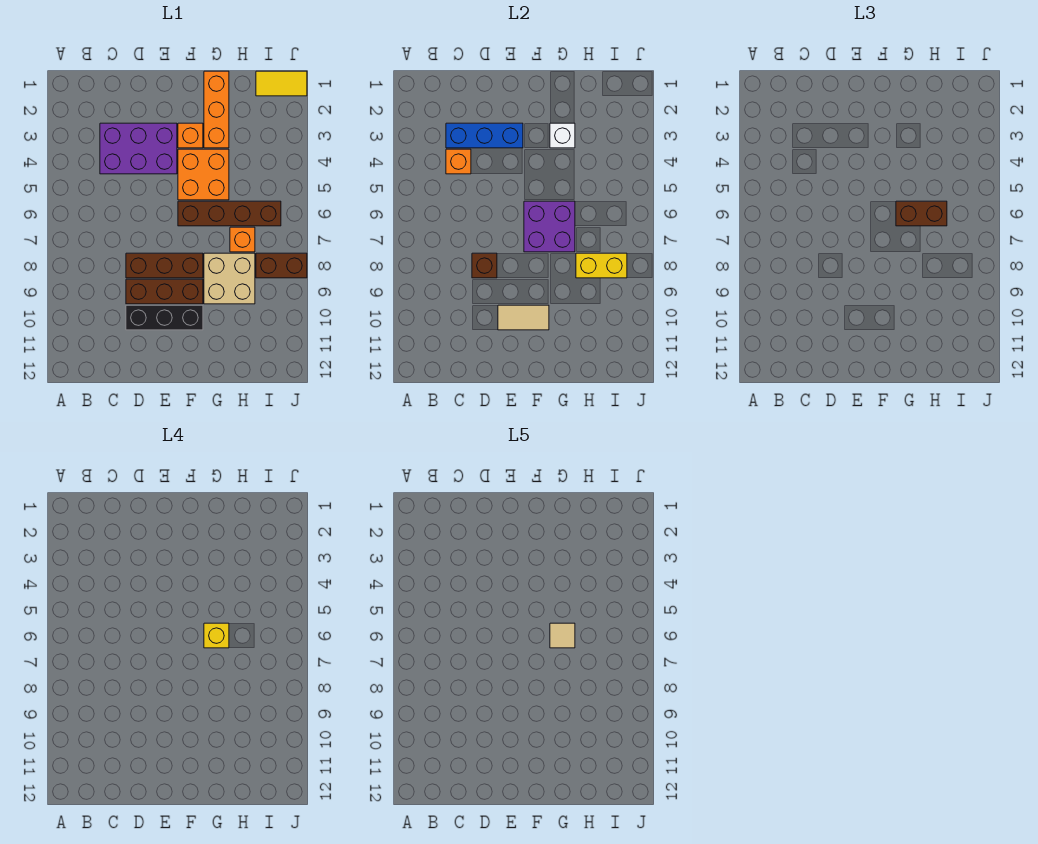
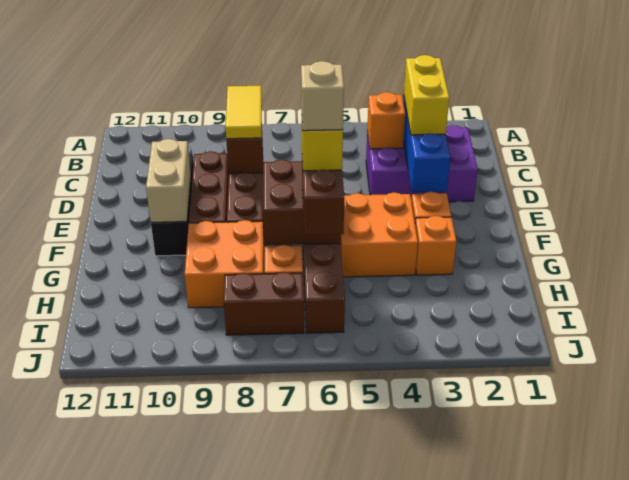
purple 2x3 brick [100,123,177,174] -> purple 2x3 brick turned to [366,126,478,202]
tan 1x2 tile [498,305,549,330] -> tan 1x2 brick [146,139,191,222]
purple 2x2 brick [524,201,575,252] -> brown 2x2 brick [263,159,341,245]
orange 1x3 brick [204,71,229,148] -> orange 1x1 brick [415,216,456,275]
white 1x1 brick [550,123,575,148] -> none
tan 1x1 tile [550,623,575,648] -> tan 1x1 brick [301,61,344,131]
tan 2x2 brick [204,253,255,304] -> orange 2x2 brick [185,220,264,308]
yellow 1x2 brick [576,253,627,278] -> yellow 1x2 brick moved to [404,55,449,135]
yellow 1x2 tile [256,71,307,96] -> yellow 1x2 tile moved to [226,86,262,139]
brown 1x2 brick [256,253,307,278] -> brown 1x2 brick turned to [224,272,304,335]

